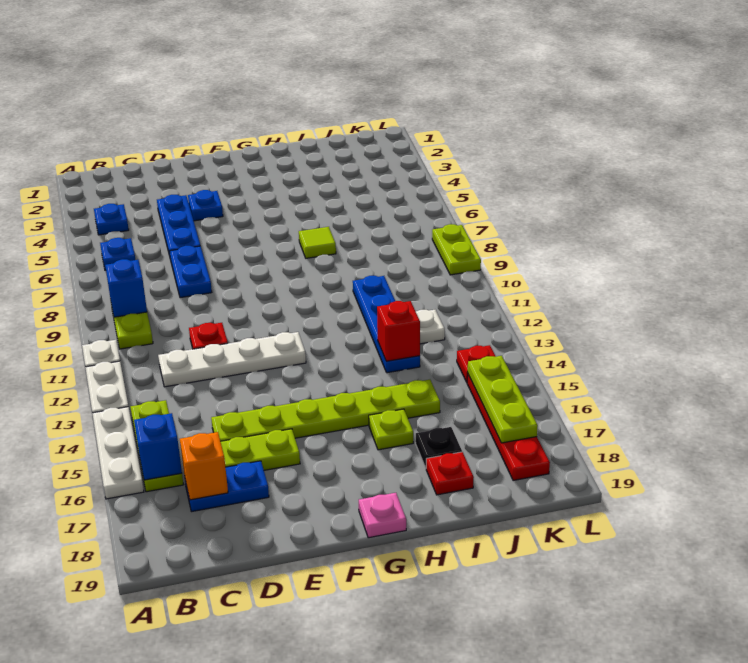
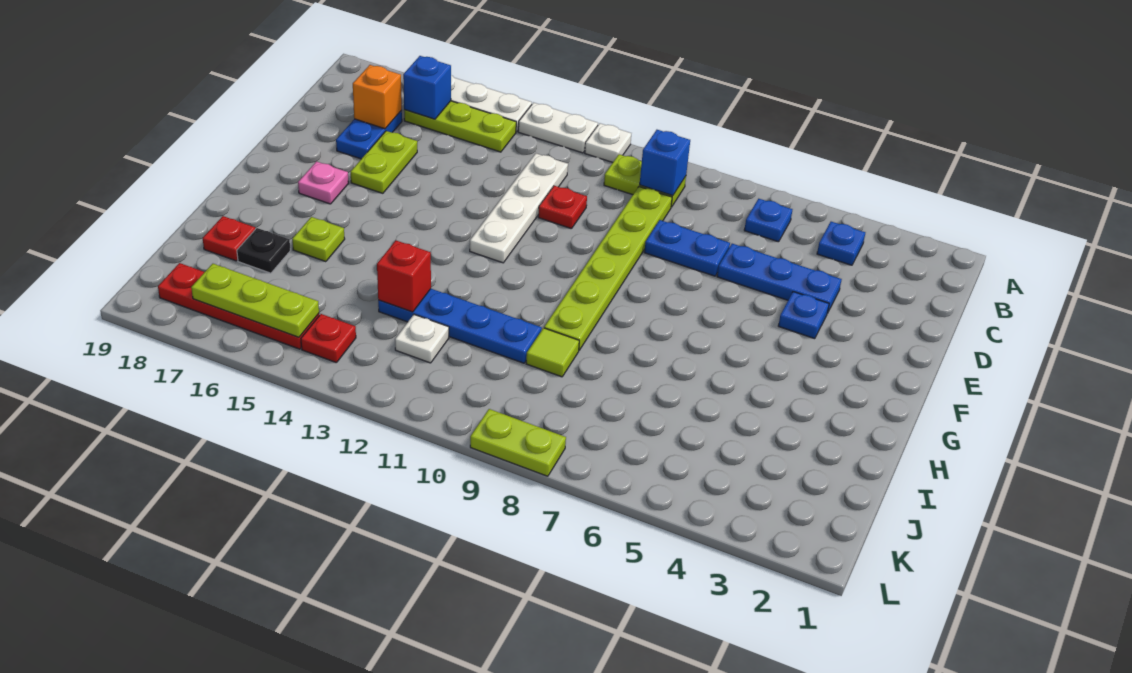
lime 1x6 plate [211,380,440,441] -> lime 1x6 plate moved to [544,187,672,350]
pink 1x1 plate [359,493,406,538] -> pink 1x1 plate moved to [298,161,349,204]
lime 1x1 tile [299,227,336,258] -> lime 1x1 tile moved to [526,328,579,377]

